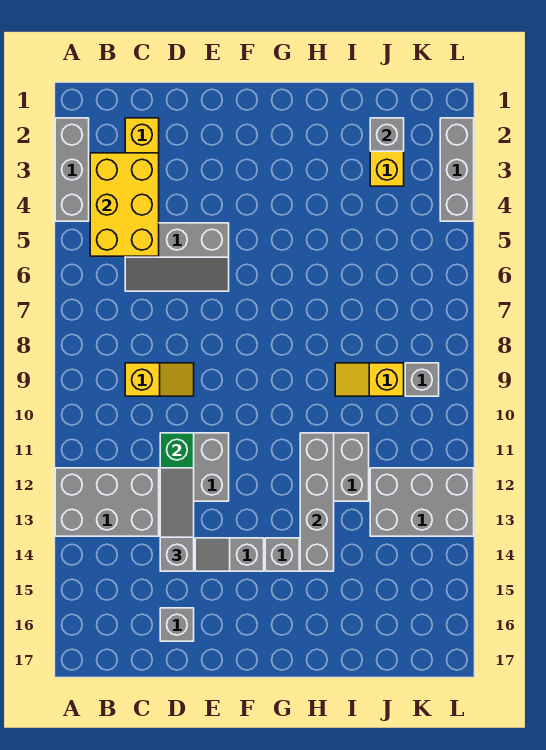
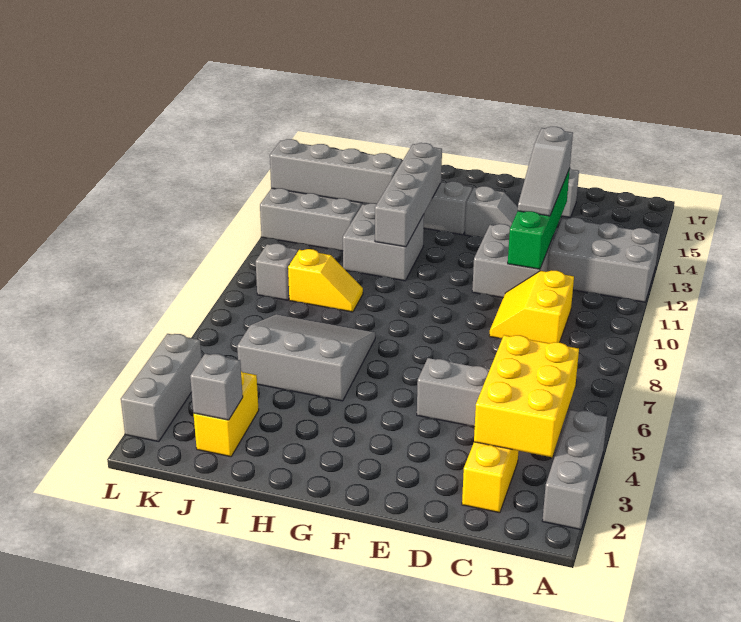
yellow 1x2 slope [125,363,194,396] -> yellow 2x2 slope [489,270,574,343]
none -> grey 3x3 slope [237,314,375,401]
none -> grey 1x4 brick [270,139,402,204]

